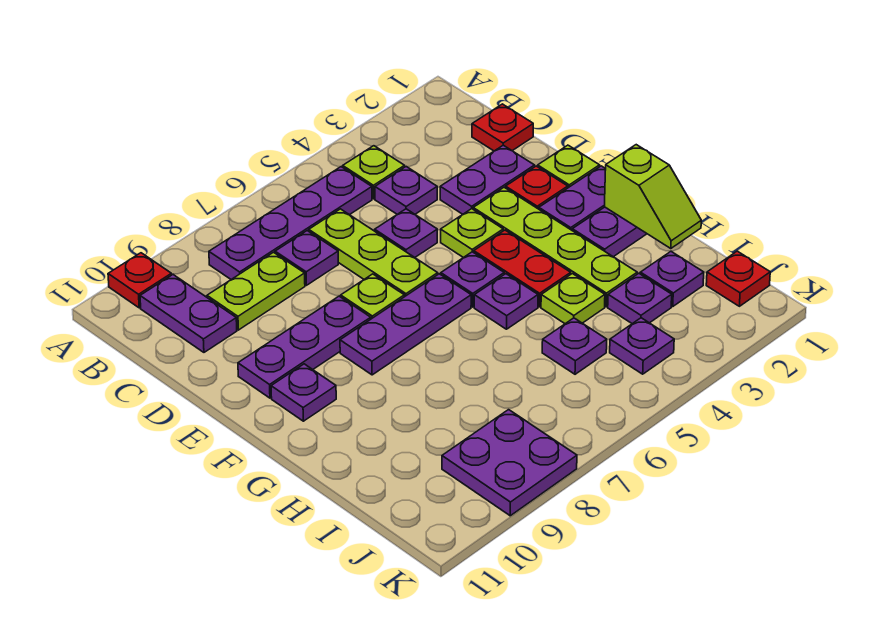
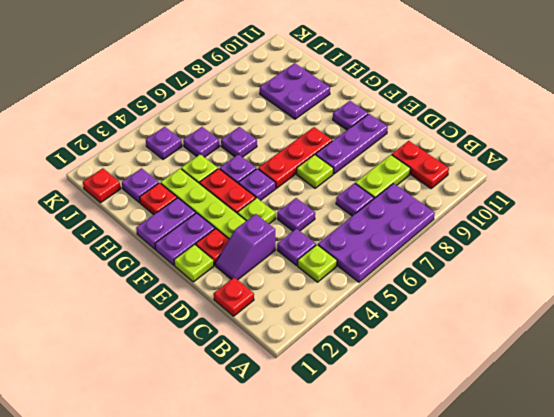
red 1x1 plate [108,253,172,308] -> red 1x1 plate moved to [140,183,177,215]
purple 1x4 plate [209,167,372,279] -> purple 2x4 plate [318,183,435,282]
purple 1x2 plate [140,275,237,352] -> red 1x2 plate [392,141,449,188]
lime 1x3 plate [309,209,438,297] -> none
purple 1x2 plate [440,145,535,214] -> purple 1x2 slope [216,214,275,280]
purple 1x3 plate [340,274,471,375] -> red 1x3 plate [258,127,332,188]
lime 1x2 slope [604,145,701,249] -> none
purple 1x1 plate [608,274,672,324] -> purple 1x1 plate moved to [221,127,257,157]
purple 2x2 plate [442,410,577,516] -> purple 2x2 plate moved to [260,63,330,119]

